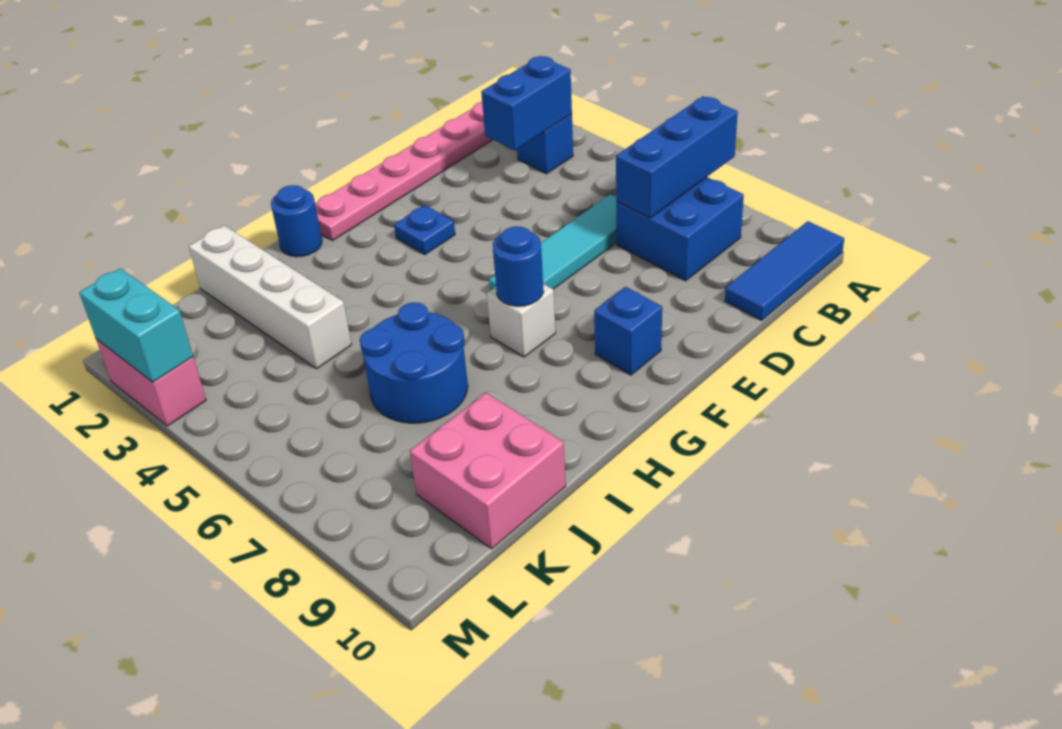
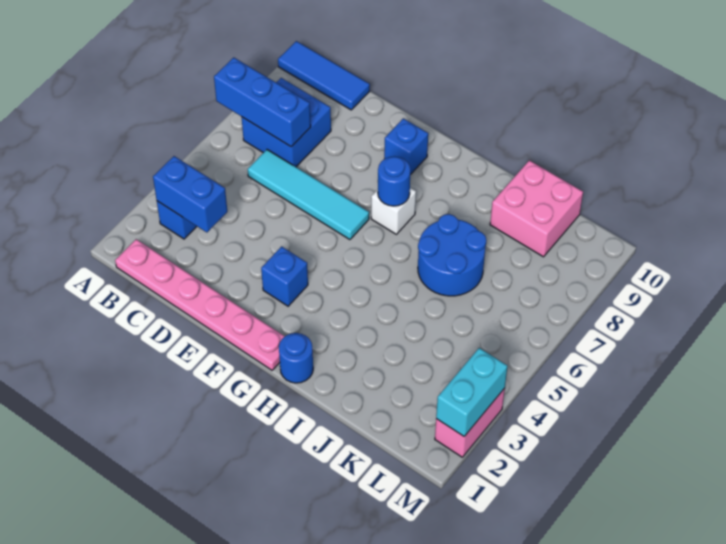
blue 1x1 plate [394,205,455,255] -> blue 1x1 brick [261,246,308,306]
white 1x4 brick [189,225,352,369] -> none

